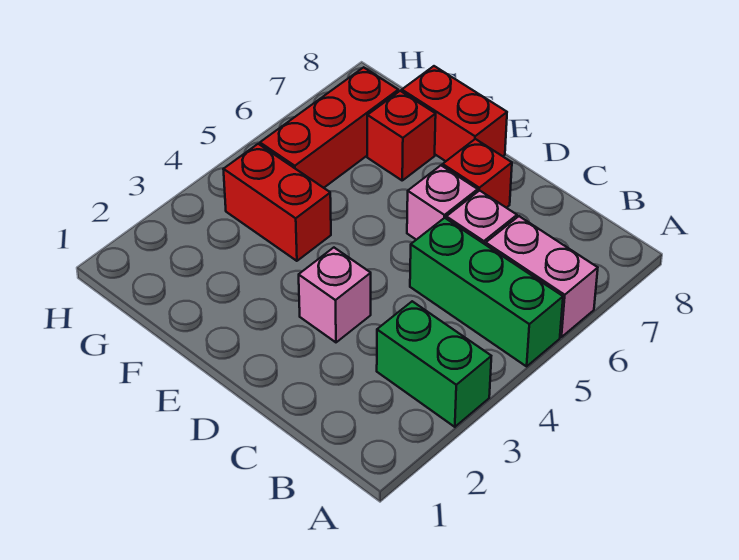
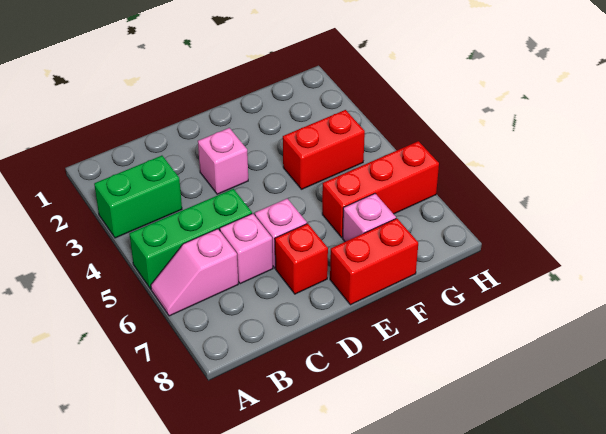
pink 1x2 brick [486,216,598,337] -> pink 1x2 slope [151,229,238,316]
red 1x1 brick [367,91,436,180] -> pink 1x1 brick [343,194,396,242]
red 1x3 brick [260,67,398,188] -> red 1x3 brick turned to [322,141,439,237]

